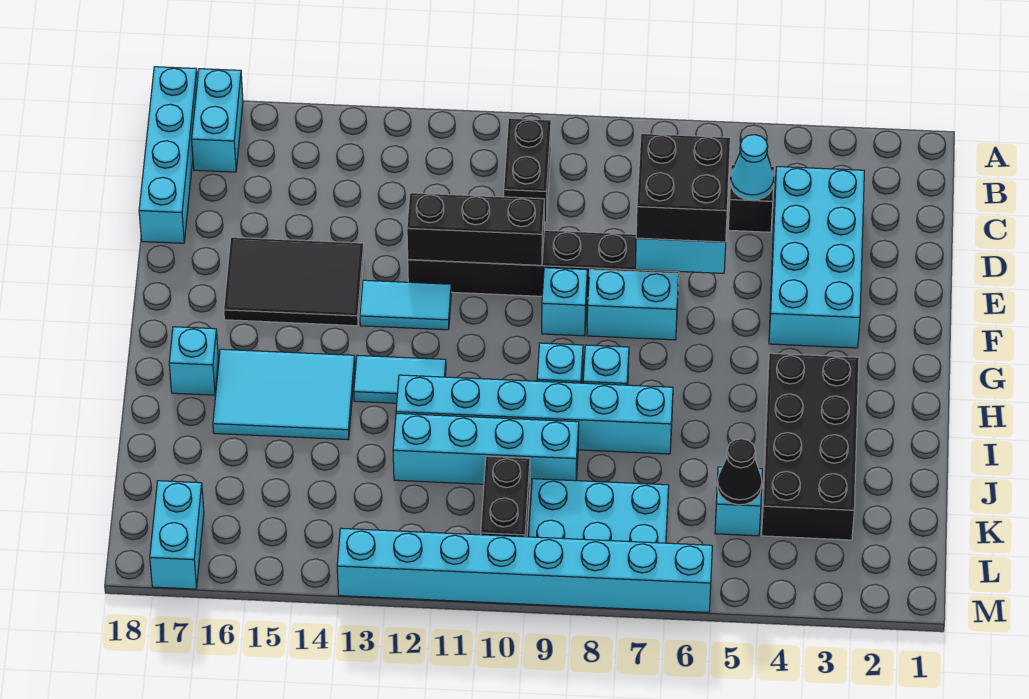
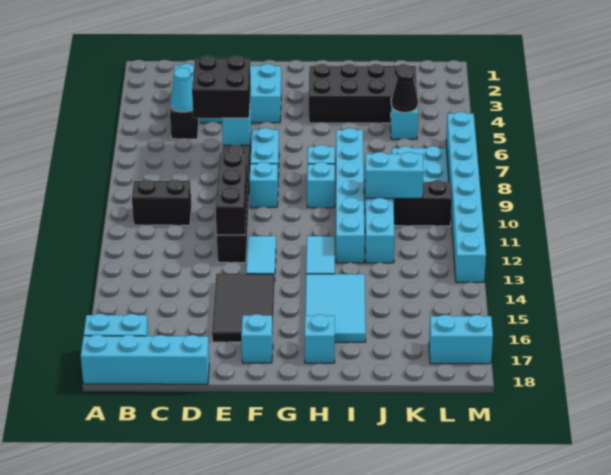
none -> cyan 1x1 brick [241,314,273,363]
none -> cyan 1x2 brick [365,152,424,199]

